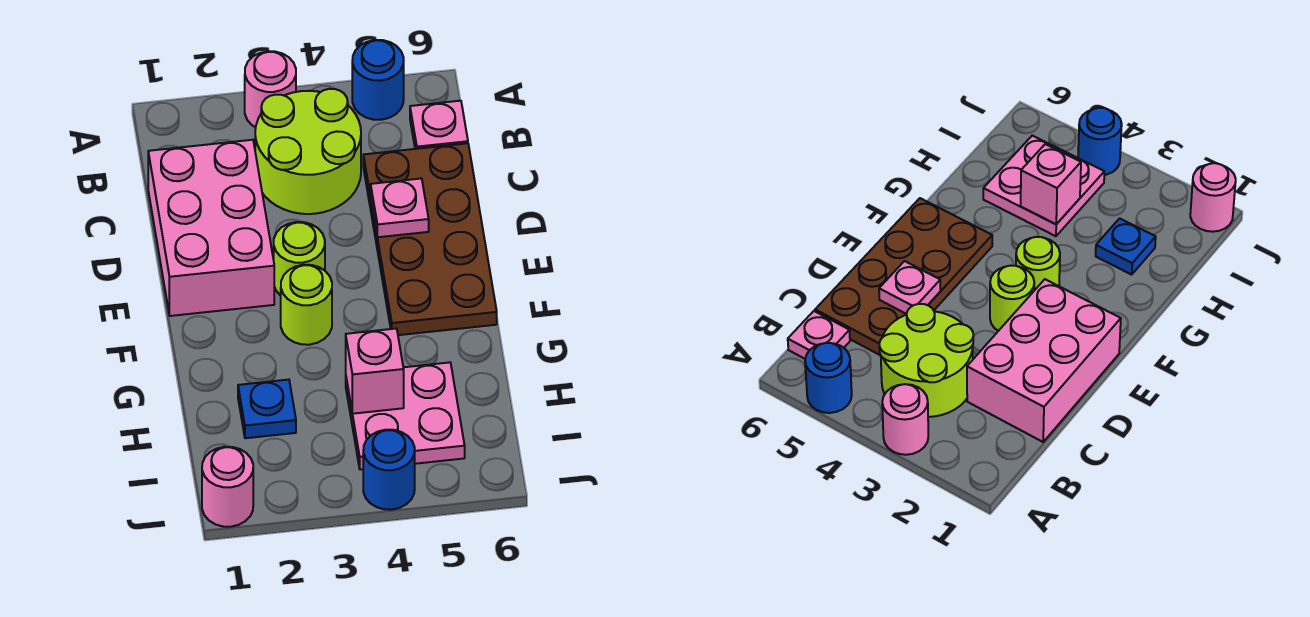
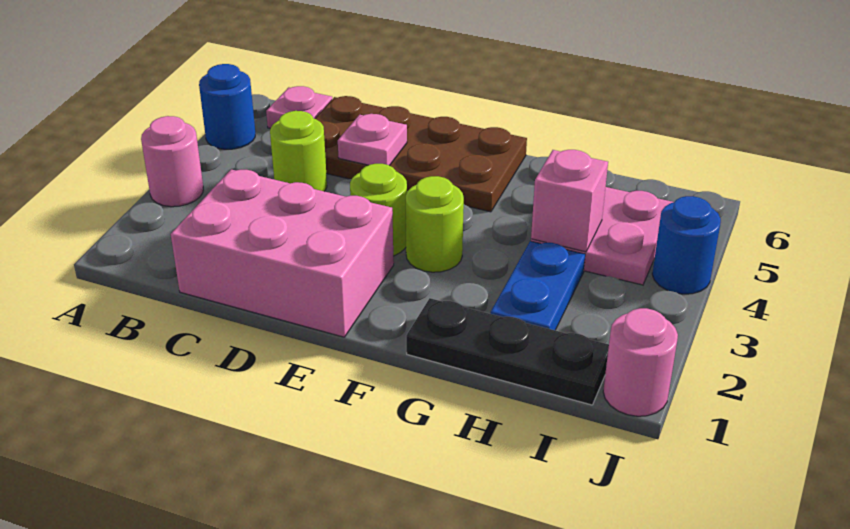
lime 2x2 round brick [255,89,361,214] -> lime 1x1 round brick [270,111,327,191]
none -> black 1x3 plate [406,298,609,405]
blue 1x1 plate [238,380,296,438] -> blue 1x2 plate [491,241,585,330]

